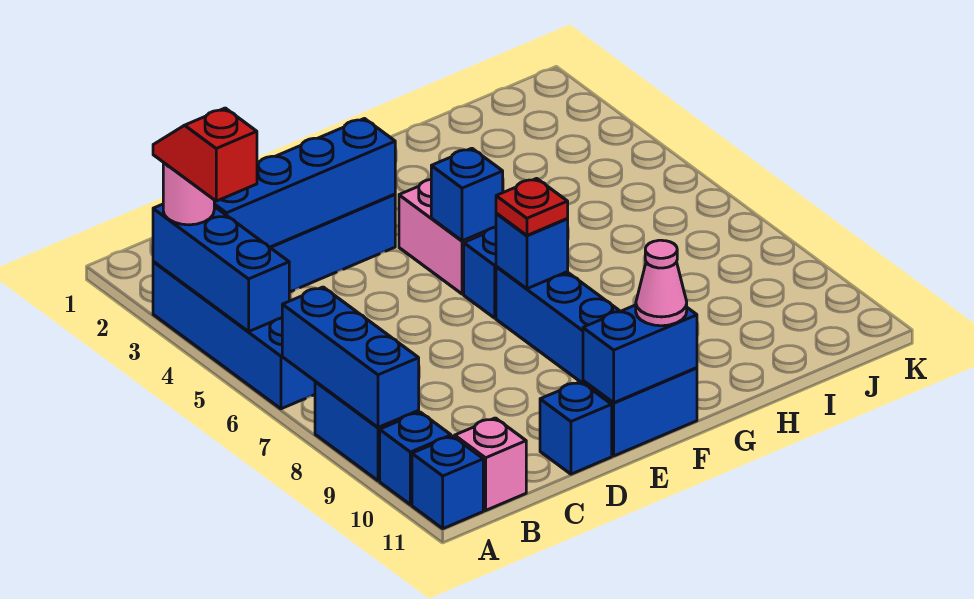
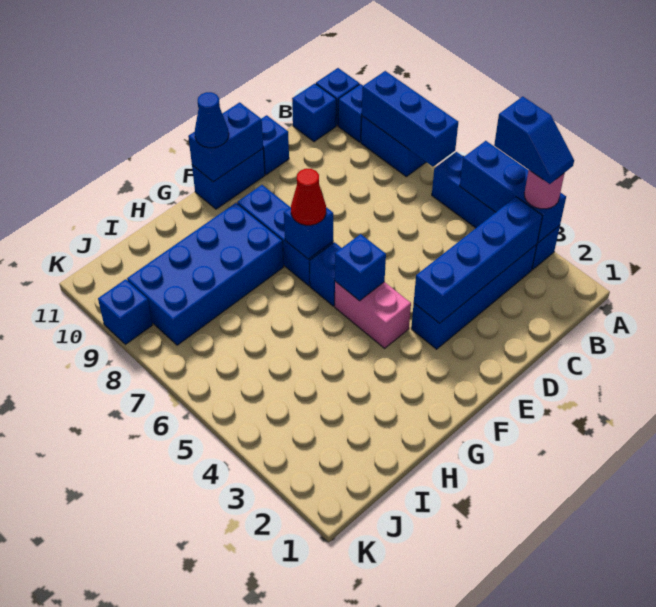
red 1x2 slope [153,108,257,201] -> blue 1x2 slope [494,96,574,184]
pink 1x1 brick [455,418,526,510] -> blue 1x1 brick [292,83,336,142]
red 1x1 plate [496,178,568,235] -> red 1x1 cone [291,169,326,225]
pink 1x1 cone [636,240,687,326] -> blue 1x1 cone [195,92,229,148]
none -> blue 2x4 brick [127,203,284,345]
none -> blue 1x1 brick [98,279,152,344]

